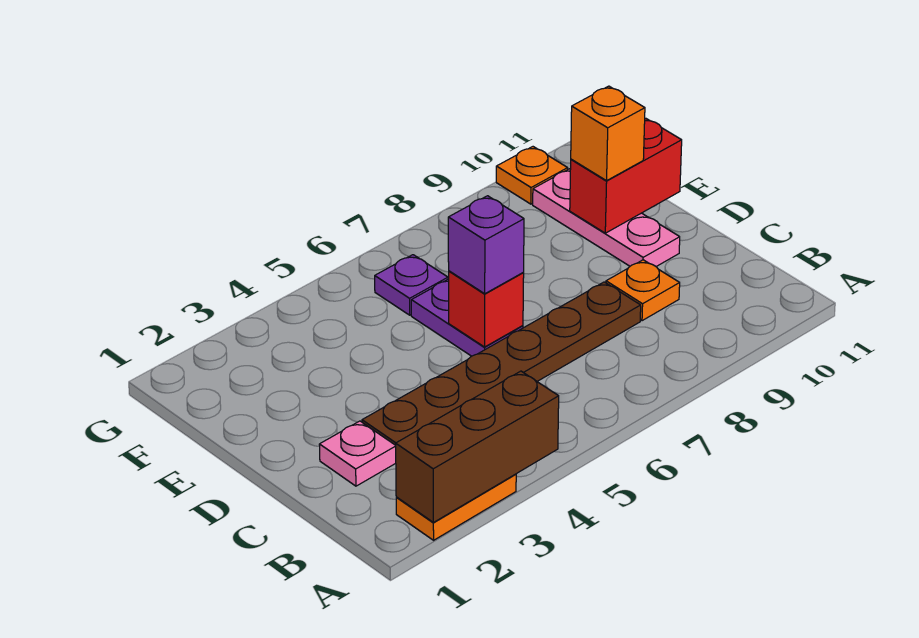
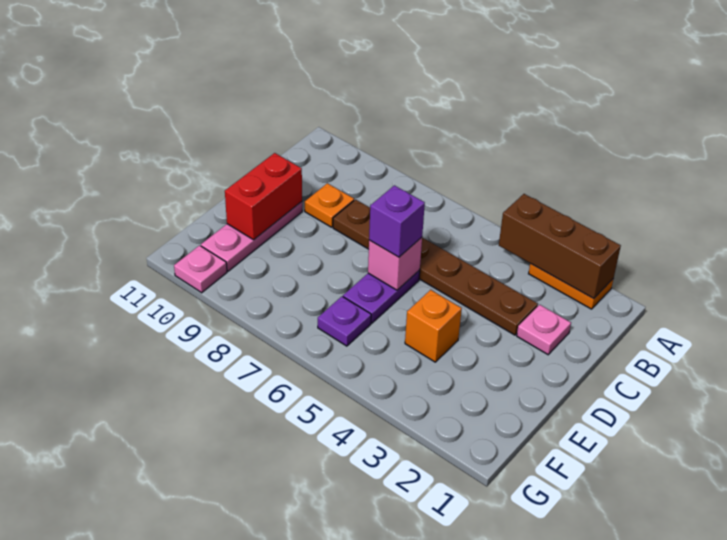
red 1x1 brick [449,271,524,347] -> pink 1x1 brick [368,237,422,290]
red 1x2 brick [570,118,682,233] -> red 1x2 brick turned to [225,153,302,240]
orange 1x1 brick [571,86,645,181] -> orange 1x1 brick moved to [405,290,462,362]
orange 1x1 plate [496,147,568,204] -> pink 1x1 plate [174,245,227,293]

